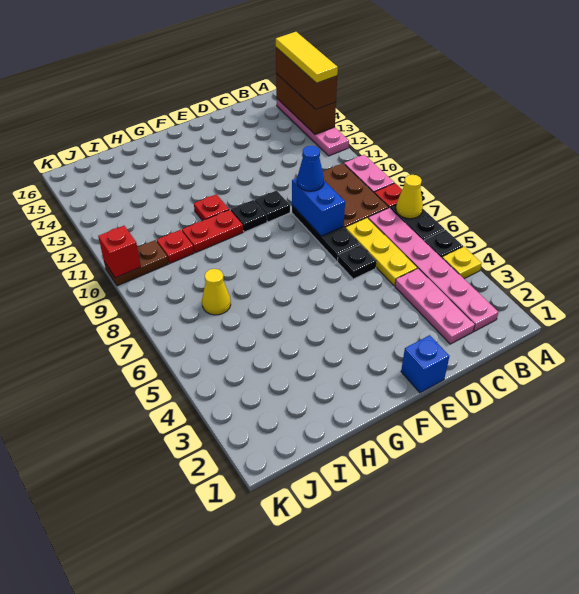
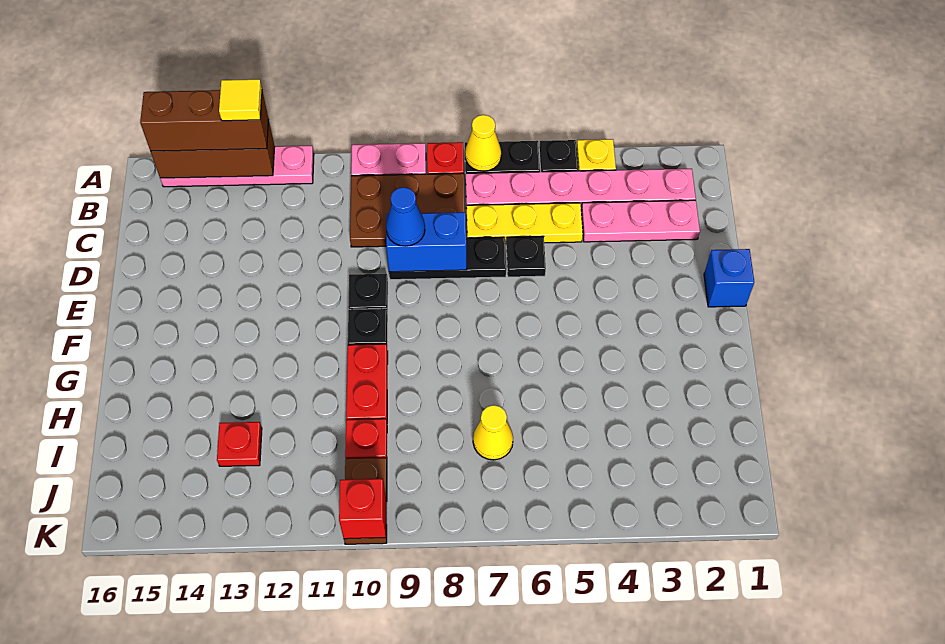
yellow 1x3 tile [276,32,338,83] -> yellow 1x1 tile [219,79,262,121]
red 1x1 plate [194,194,229,221] -> red 1x1 plate moved to [217,422,262,466]

